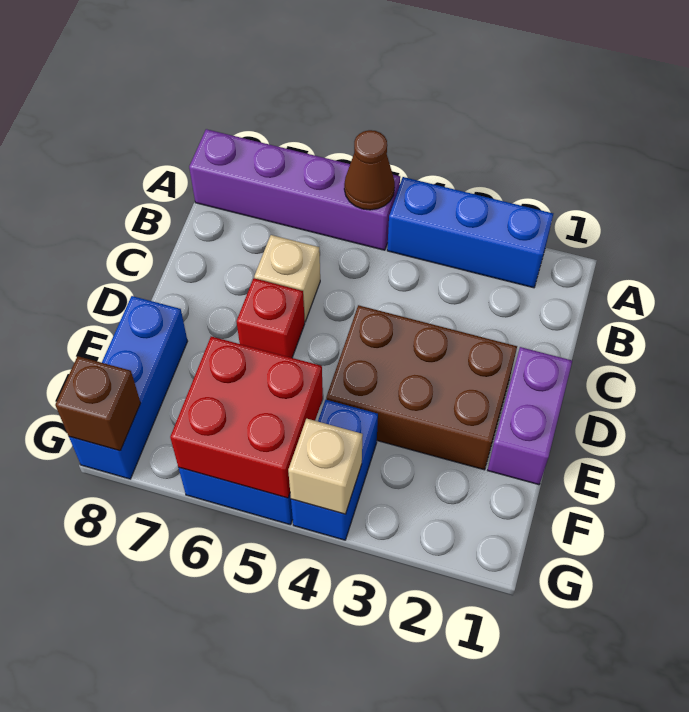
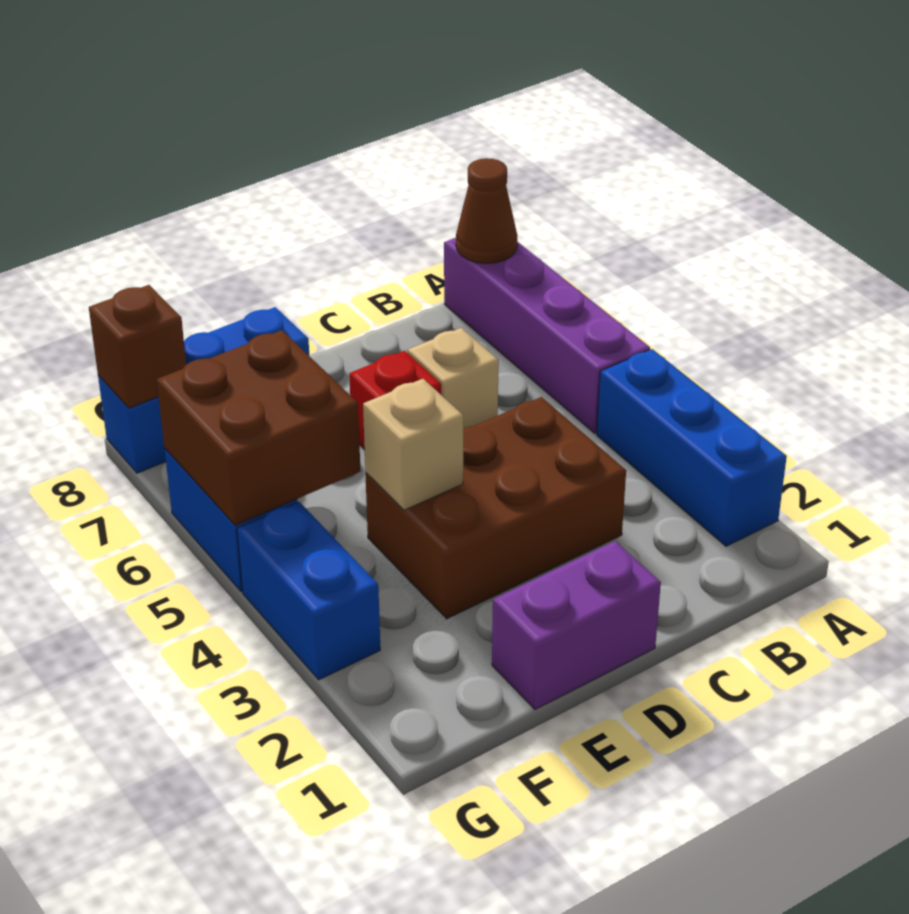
brown 1x1 cone [344,130,395,210] -> brown 1x1 cone moved to [456,158,517,263]
brown 2x3 brick [326,305,517,470] -> brown 2x3 brick turned to [365,397,626,619]
blue 1x2 brick [291,400,378,540] -> blue 1x2 brick turned to [237,502,380,680]
red 2x2 brick [170,337,323,498] -> brown 2x2 brick [157,330,360,525]
tan 1x1 brick [288,419,363,514] -> tan 1x1 brick moved to [363,379,463,510]

